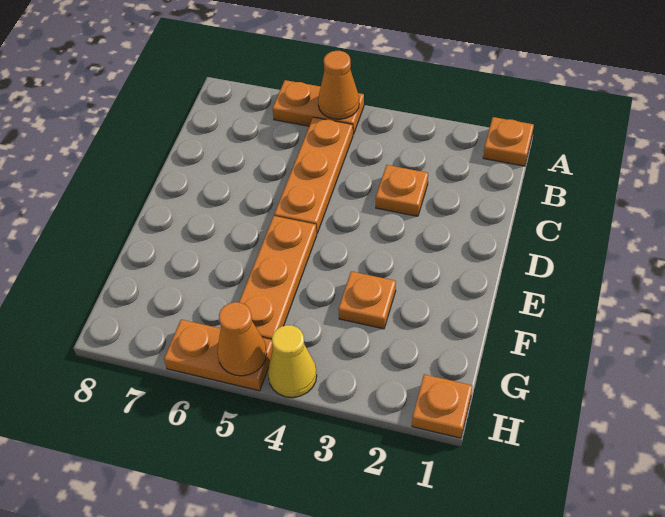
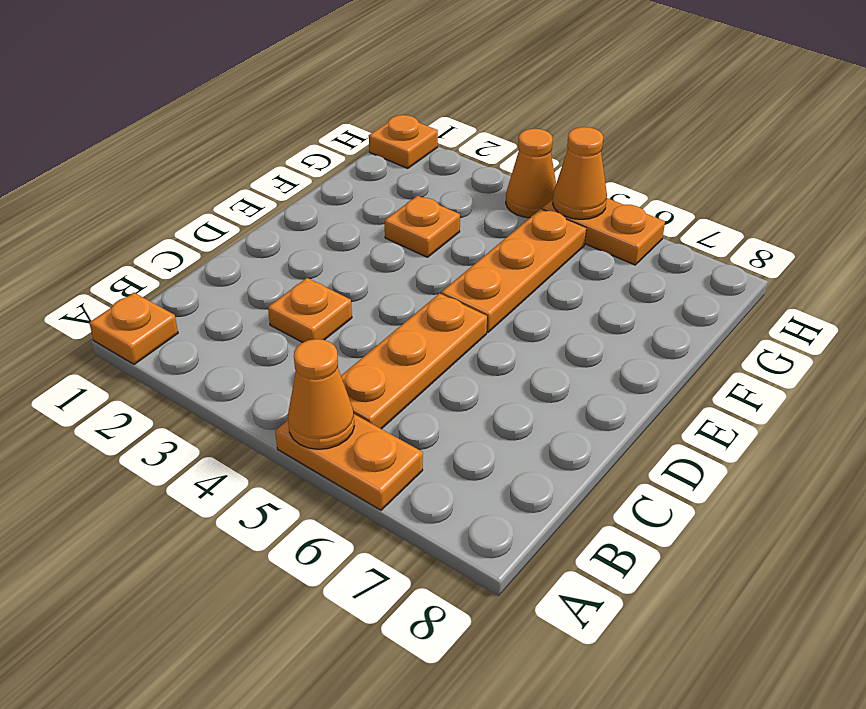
yellow 1x1 cone [268,325,317,398] -> orange 1x1 cone [506,129,556,218]

